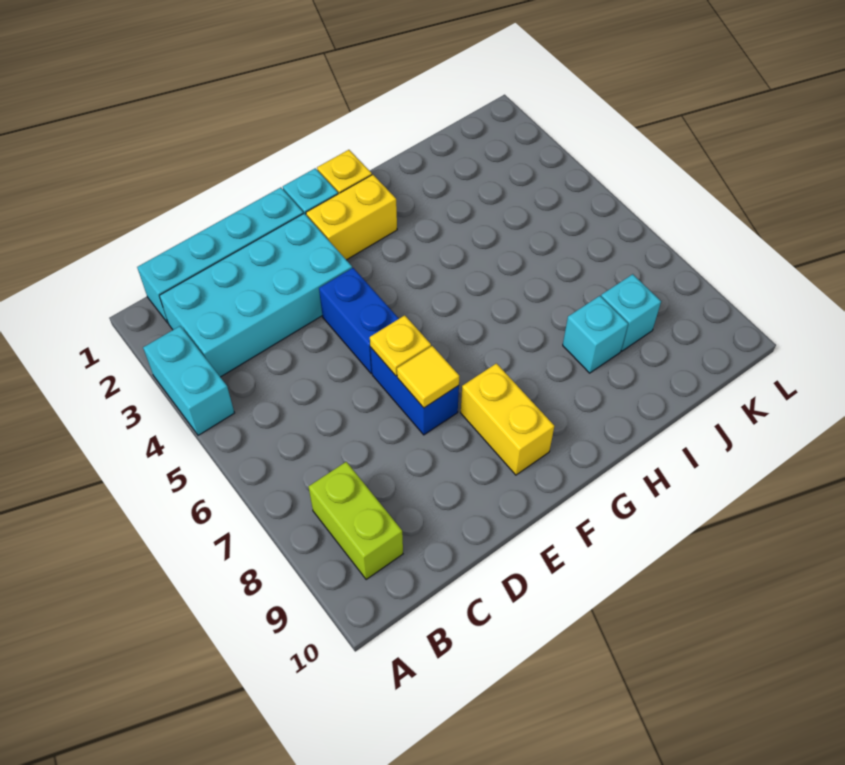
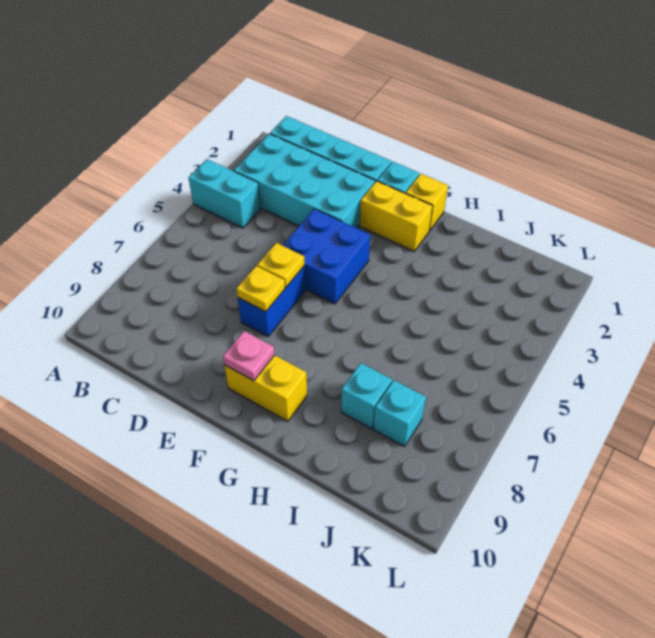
cyan 1x2 brick [143,326,234,435] -> cyan 1x2 brick turned to [189,159,260,228]
lime 1x2 brick [308,462,403,580] -> none
blue 1x2 brick [319,268,399,374] -> blue 2x2 brick [282,209,370,304]
yellow 1x1 tile [397,346,459,408] -> yellow 1x1 plate [236,266,285,312]
yellow 1x2 brick [461,363,554,475] -> yellow 1x2 brick turned to [224,355,307,422]
none -> pink 1x1 plate [223,331,275,381]

